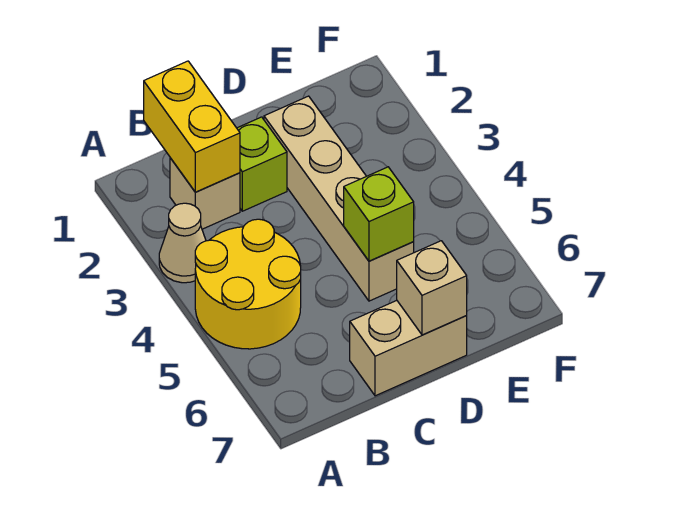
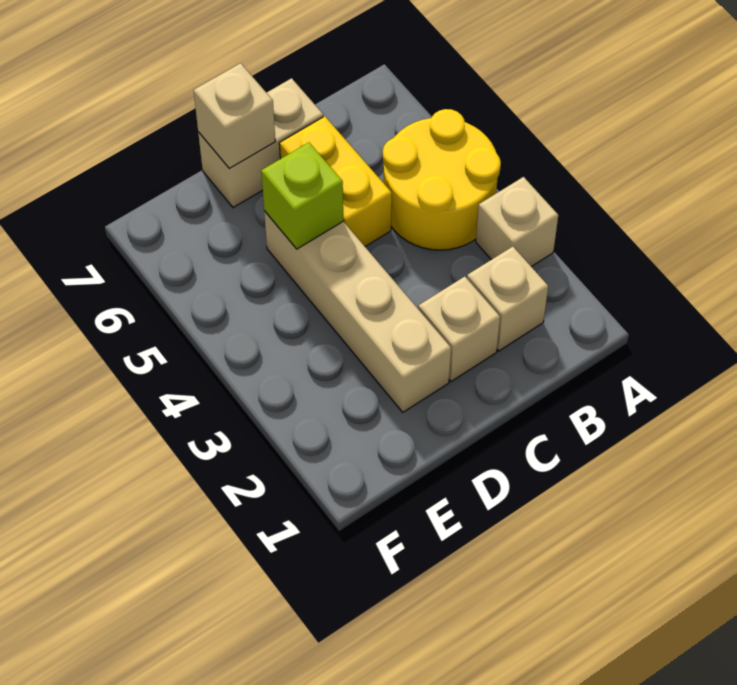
tan 1x1 cone [159,203,206,283] -> tan 1x1 brick [476,177,558,267]
yellow 1x2 brick [144,61,240,192] -> yellow 1x2 brick moved to [279,116,392,246]
lime 1x1 brick [237,117,287,211] -> tan 1x1 brick [418,277,500,381]

